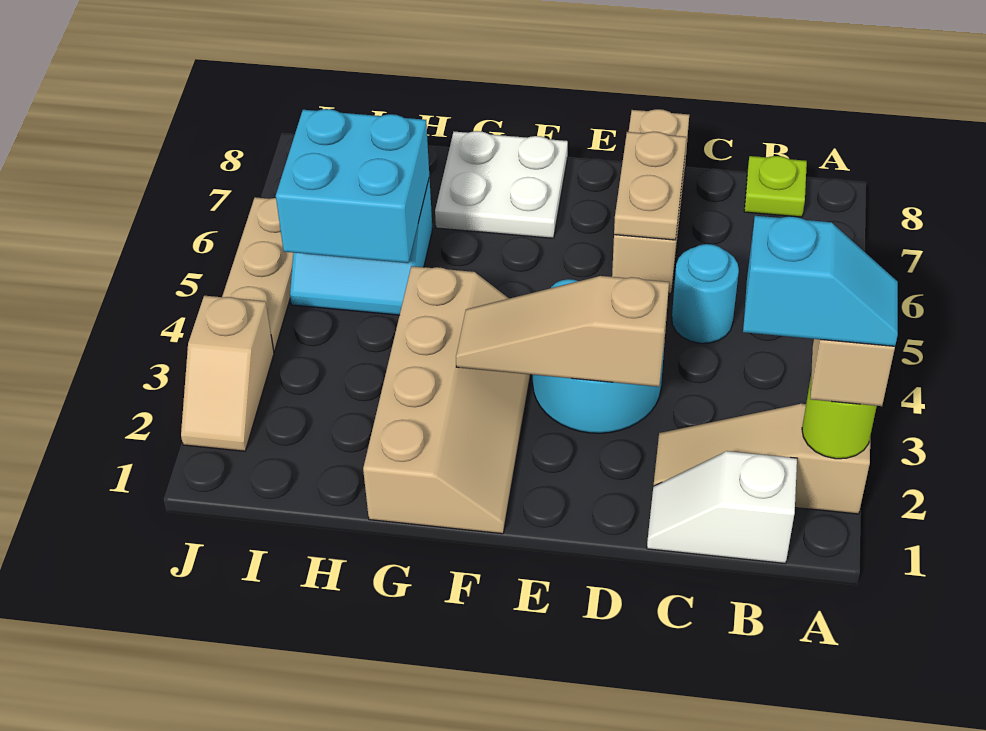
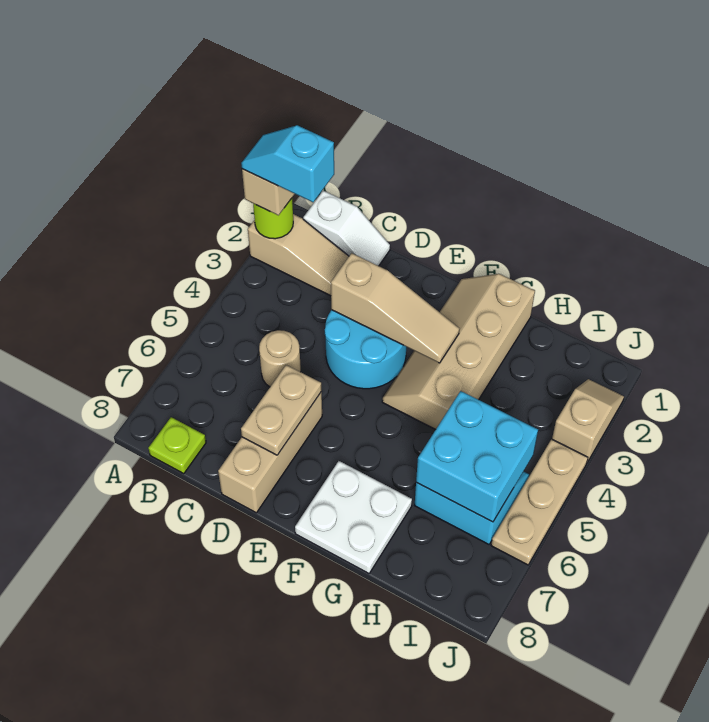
cyan 1x1 round brick [672,244,739,343] -> tan 1x1 round brick [259,330,301,387]

